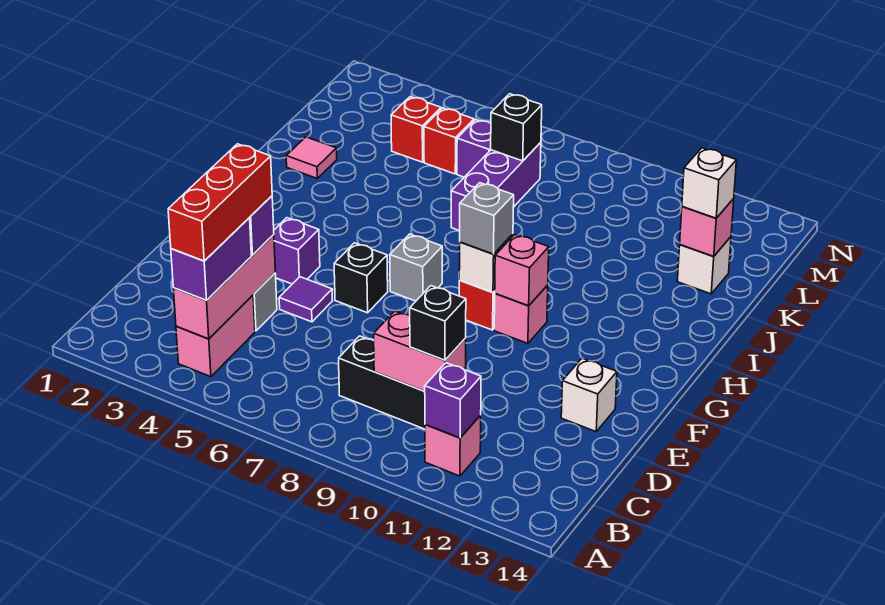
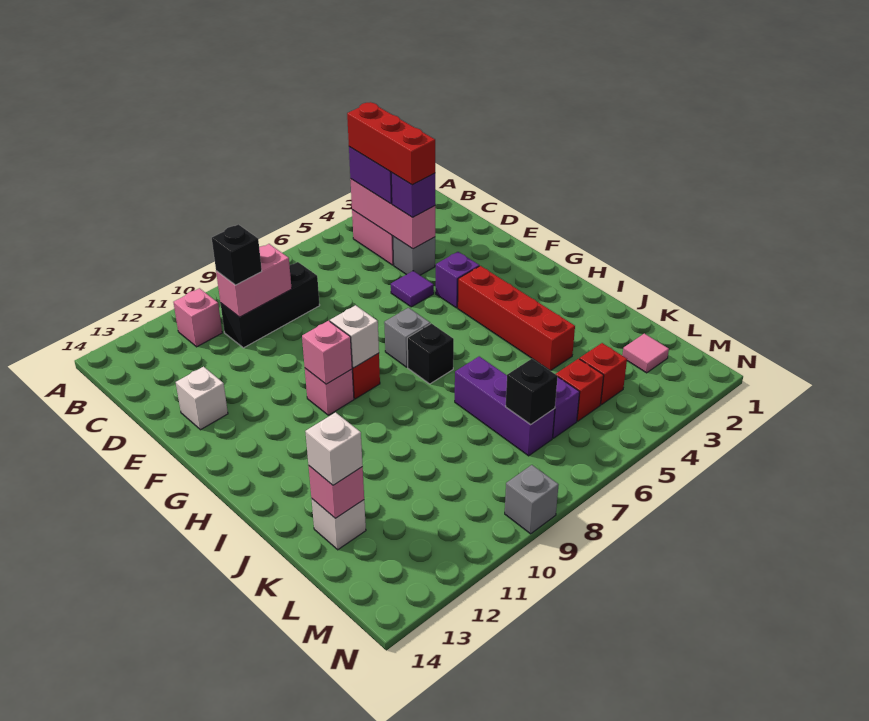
purple 1x1 brick [424,363,481,438] -> none
black 1x1 brick [334,243,388,313] -> black 1x1 brick moved to [407,323,454,384]
none -> red 1x4 brick [458,266,575,371]
grey 1x1 brick [460,183,514,254] -> grey 1x1 brick moved to [505,465,559,534]
pink 1x1 tile [286,137,337,178] -> pink 1x1 tile moved to [622,334,669,373]

